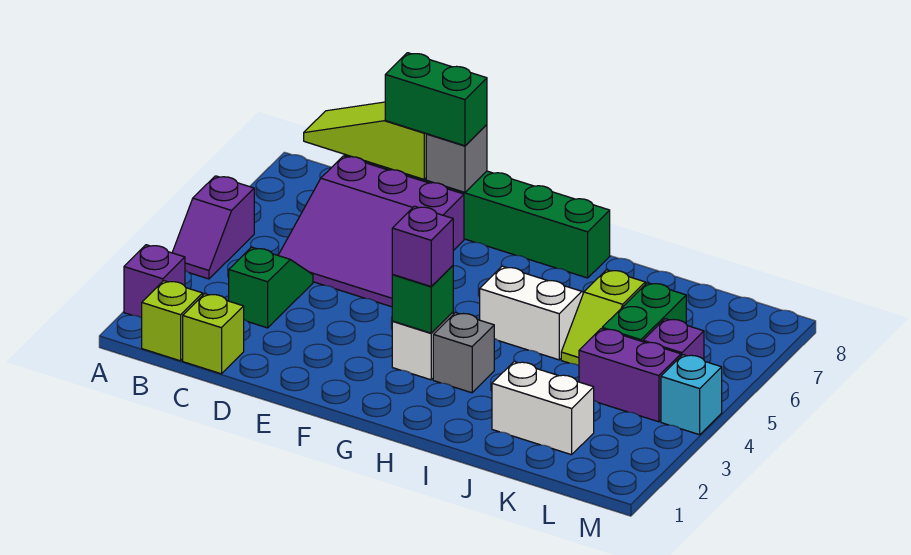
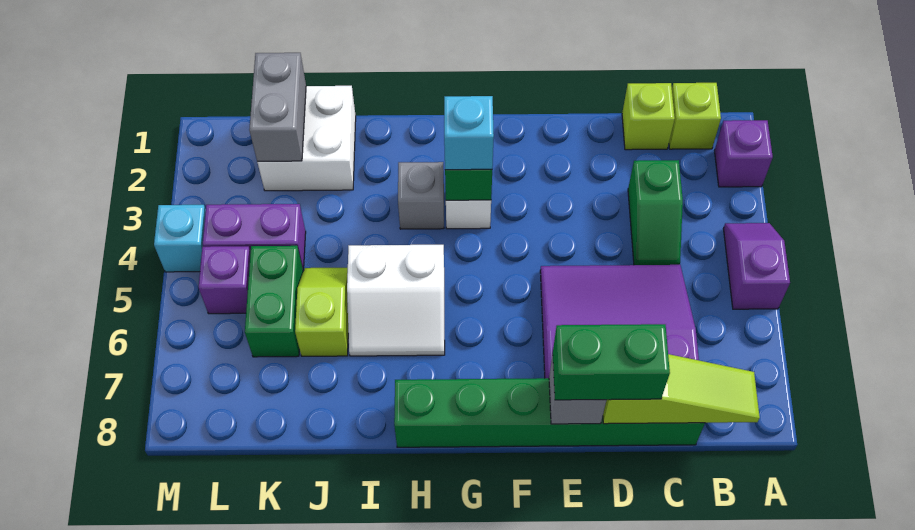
purple 1x1 brick [392,206,453,286] -> cyan 1x1 brick [444,96,494,170]
white 1x2 brick [492,362,594,455] -> white 2x2 brick [257,86,356,191]
none -> grey 1x2 brick [249,53,306,162]

